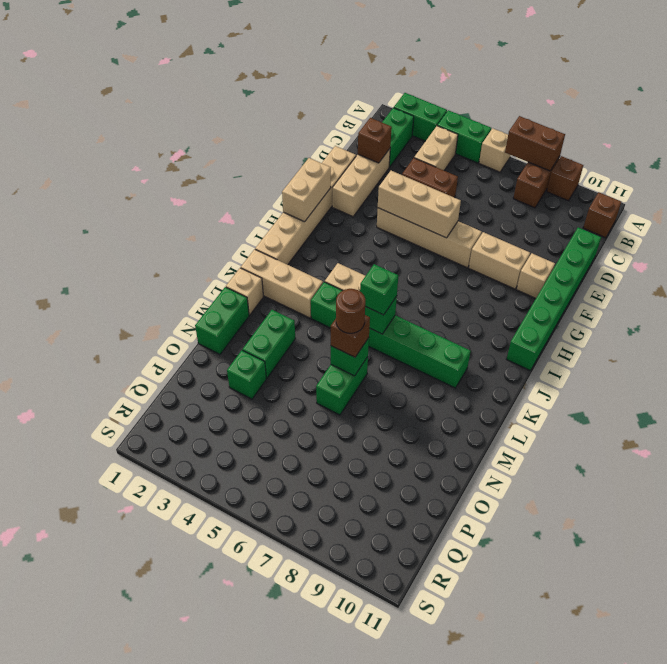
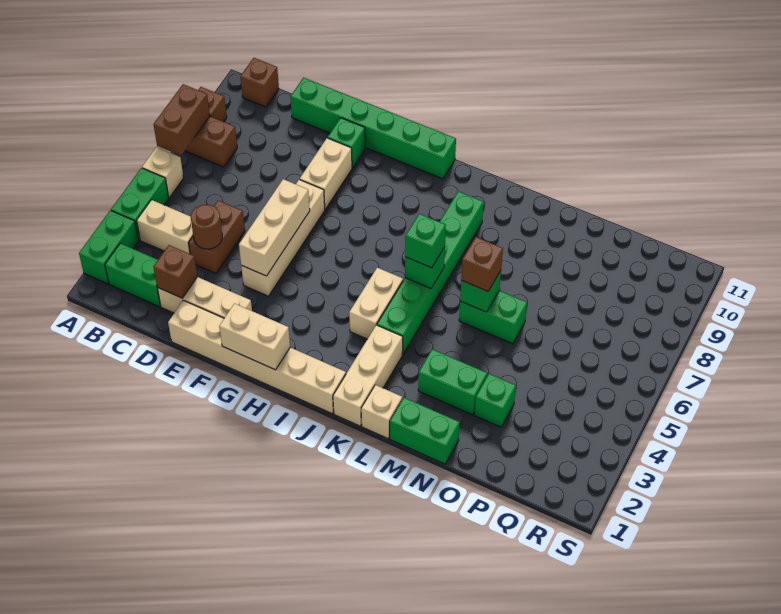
tan 1x1 brick [516,253,555,298] -> green 1x1 brick [328,118,365,168]
brown 1x1 round brick [336,289,365,333] -> brown 1x1 round brick moved to [191,205,222,249]

